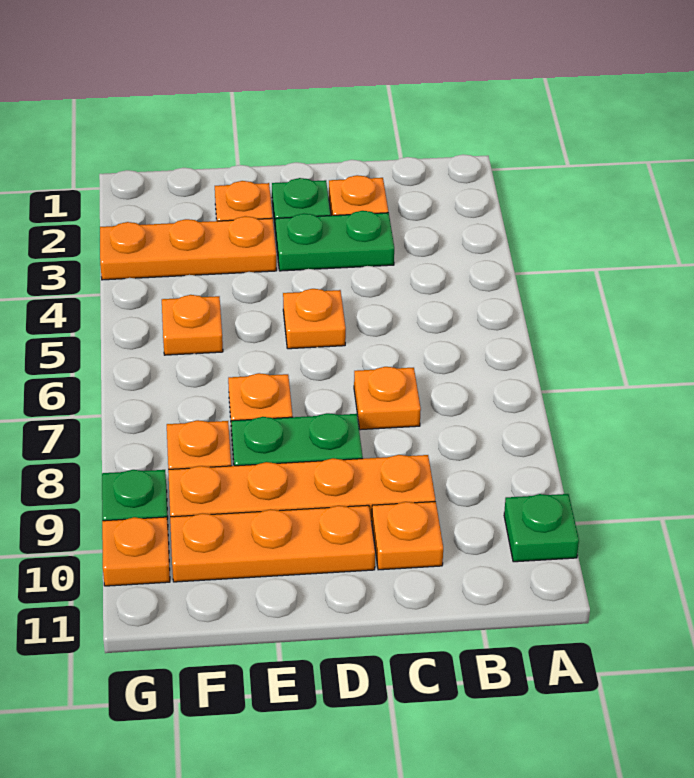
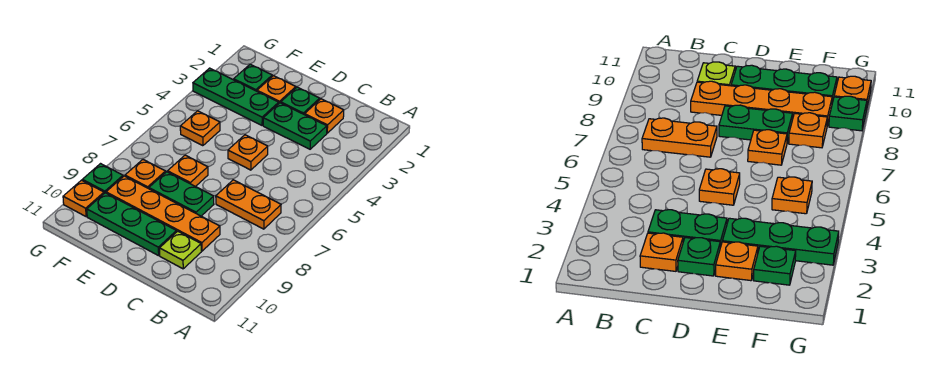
green 1x1 plate [504,494,579,562] -> green 1x1 plate moved to [234,64,272,91]
orange 1x1 plate [354,367,421,430] -> orange 1x2 plate [216,180,281,229]
orange 1x1 plate [372,502,443,570] -> lime 1x1 plate [160,231,201,269]
orange 1x3 plate [170,505,375,582] -> green 1x3 plate [87,193,176,256]
orange 1x3 plate [100,216,277,280] -> green 1x3 plate [193,68,279,125]

